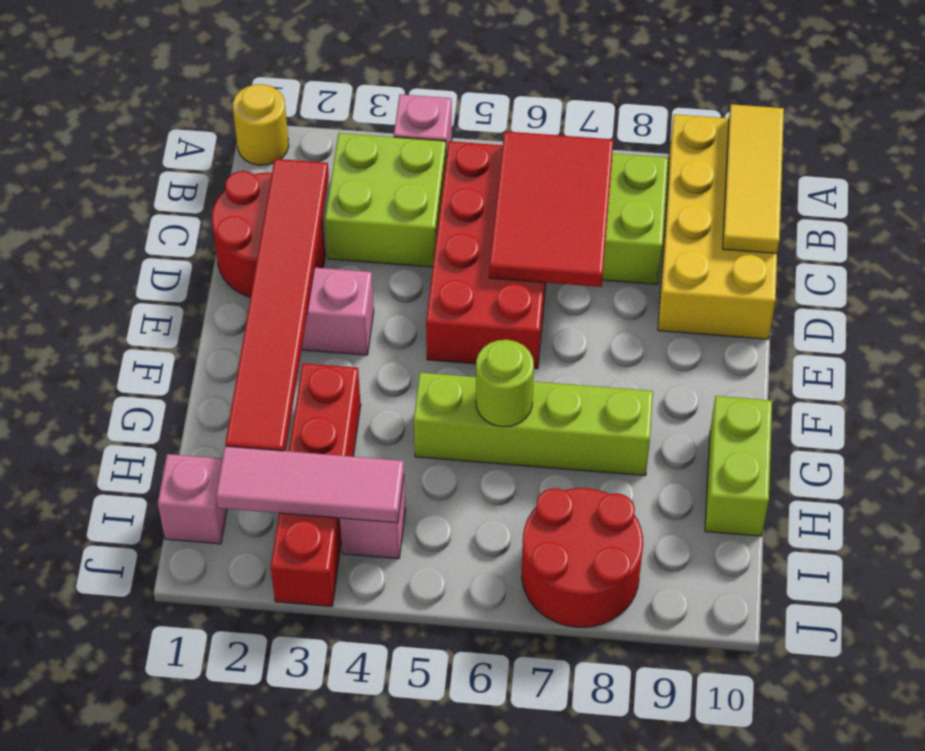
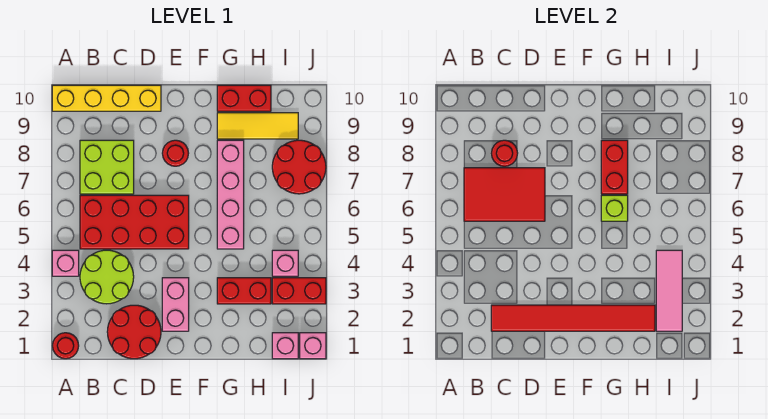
yellow 1x1 round brick [233,84,289,165] -> red 1x1 round brick [53,333,79,359]
yellow 2x4 brick [658,114,777,339] -> yellow 1x4 brick [52,85,161,111]
yellow 1x3 tile [723,104,784,253] -> yellow 1x3 tile moved to [217,113,298,139]
lime 2x2 brick [325,133,446,267] -> lime 2x2 round brick [80,250,134,304]
none -> red 1x1 round brick [491,140,518,166]
none -> red 1x1 round brick [162,140,189,166]
lime 1x4 brick [414,373,653,476] -> pink 1x4 brick [217,140,244,249]
lime 1x1 round brick [476,340,534,427] -> lime 1x1 brick [601,195,628,221]
none -> red 1x2 brick [601,140,628,194]
lime 1x2 brick [705,396,772,536] -> red 1x2 brick [217,85,271,111]
none -> pink 1x1 brick [300,333,326,359]

